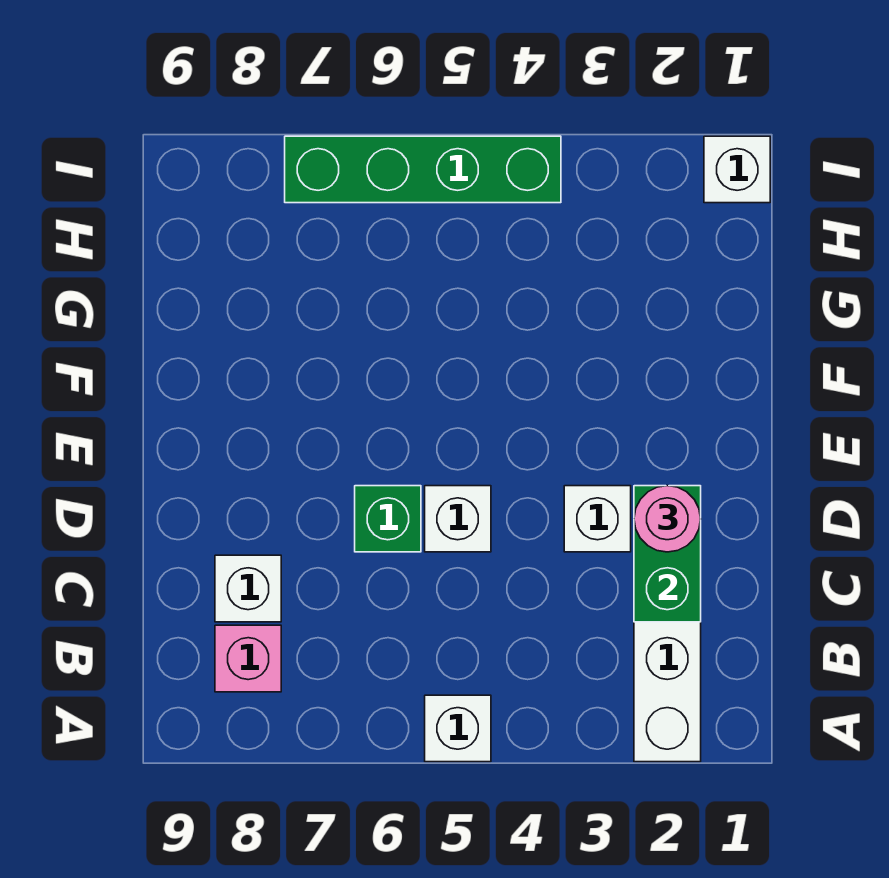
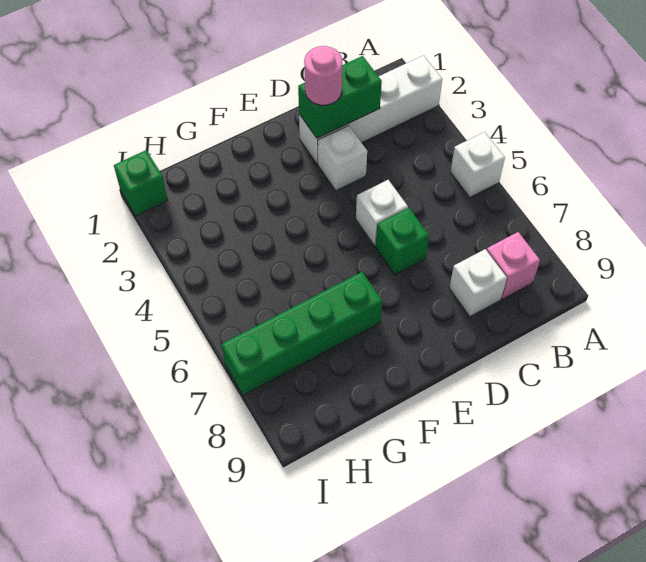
white 1x1 brick [704,136,770,203] -> green 1x1 brick [114,150,168,216]
green 1x4 brick [285,136,561,203] -> green 1x4 brick turned to [221,272,382,395]

